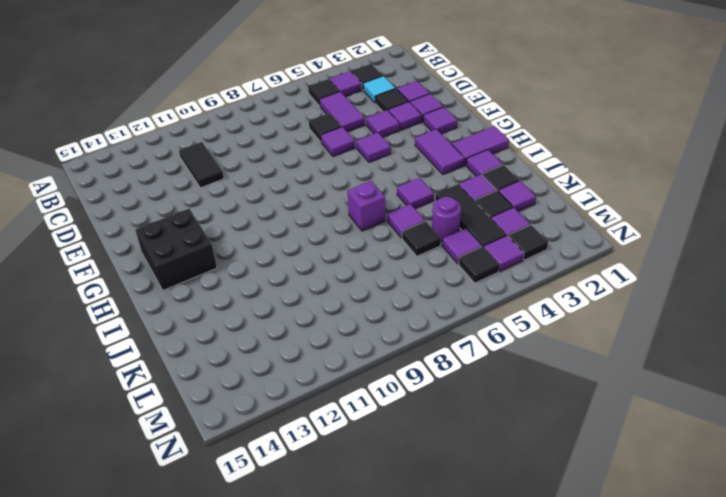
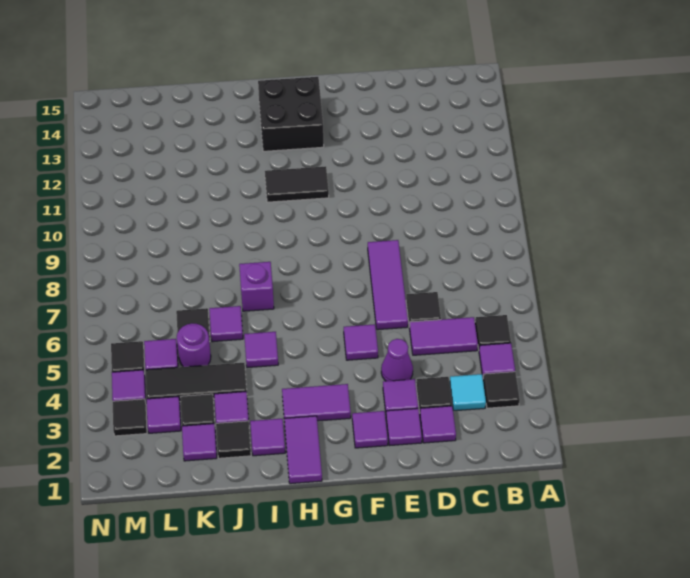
black 1x2 tile [179,142,224,188] -> black 1x2 tile moved to [265,166,329,202]
purple 1x1 tile [366,110,400,137] -> purple 1x1 cone [381,339,413,381]
purple 1x1 tile [321,127,355,157] -> purple 1x3 tile [368,240,408,330]

